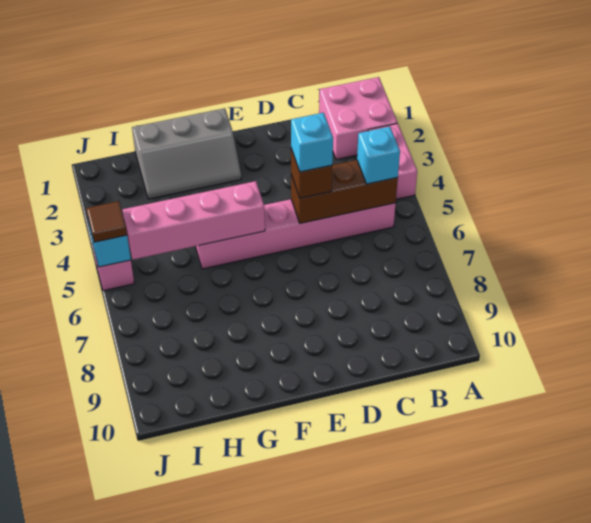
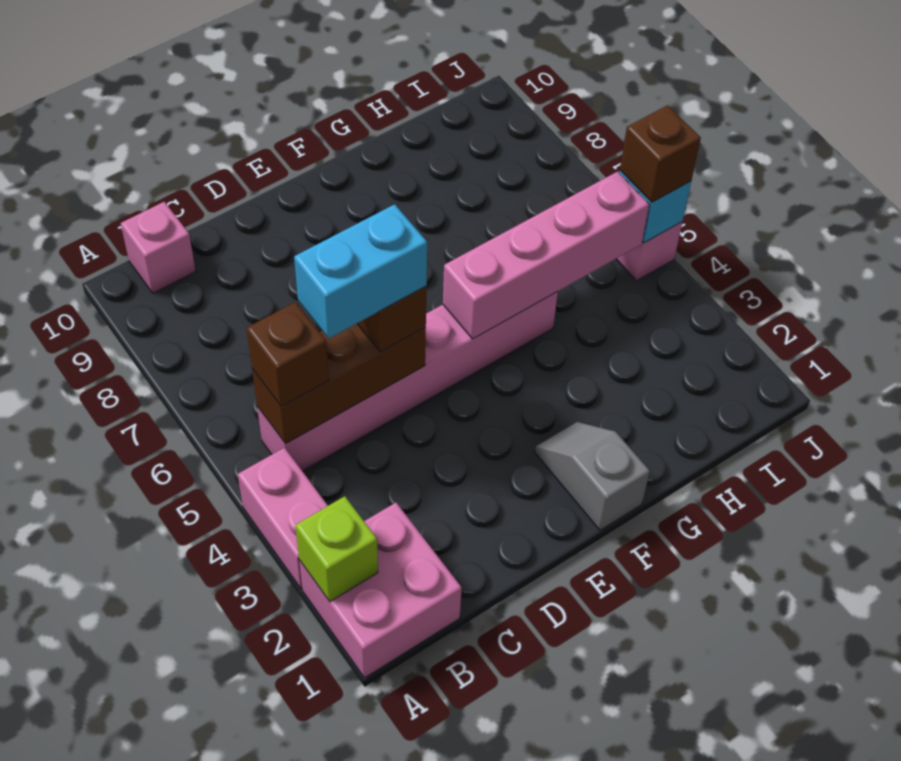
none -> lime 1x1 brick [295,496,378,602]
cyan 1x1 brick [357,127,400,184] -> brown 1x1 brick [247,302,329,406]
none -> pink 1x1 brick [121,202,196,293]
cyan 1x1 brick [291,113,333,172] -> cyan 1x2 brick [294,204,427,338]
grey 2x3 slope [132,108,241,199] -> grey 1x2 slope [535,422,650,530]
brown 1x1 tile [86,201,127,242] -> brown 1x1 brick [620,105,701,203]

